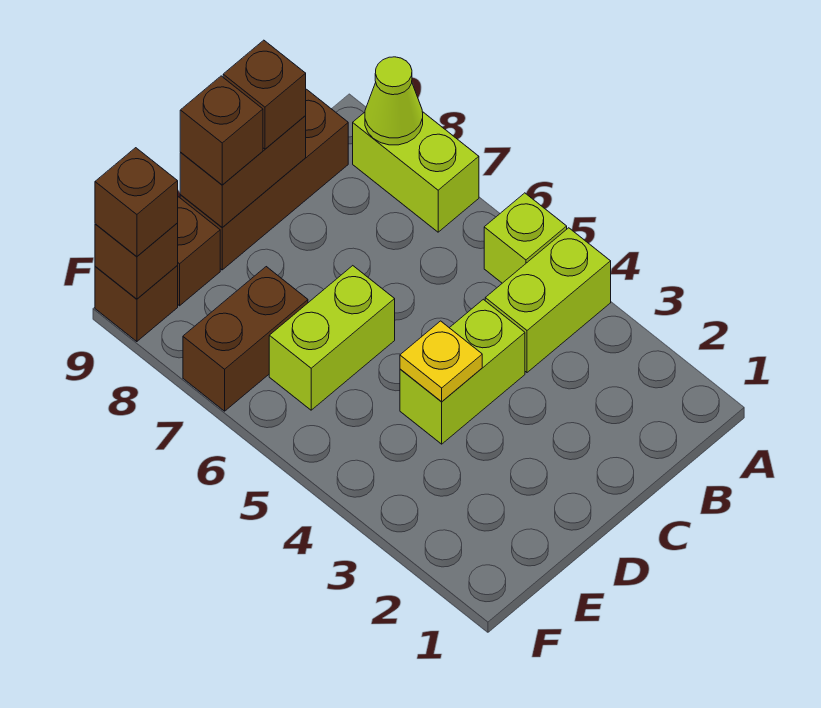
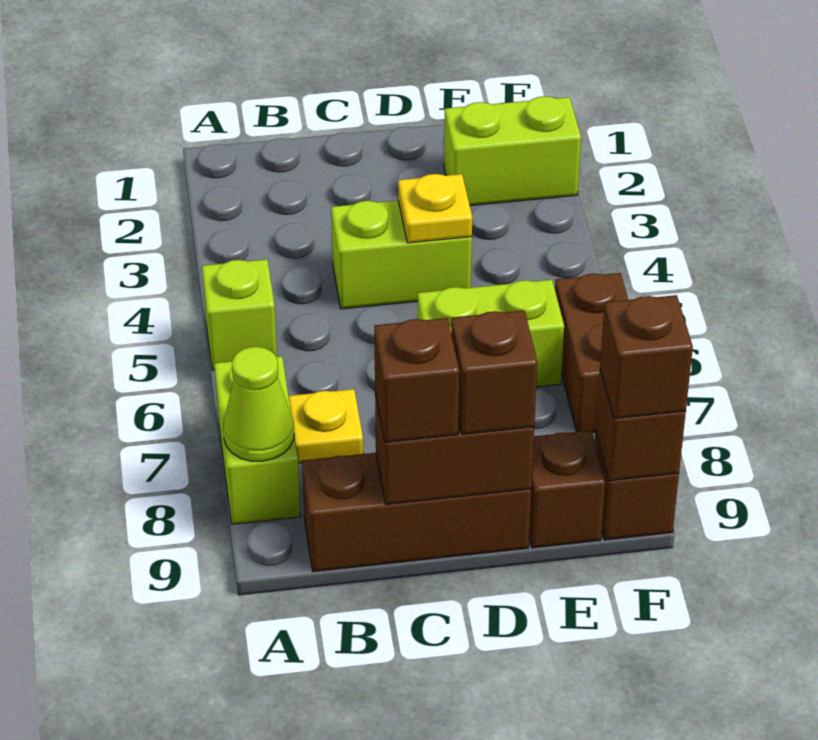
lime 1x2 brick [485,228,611,372] -> lime 1x2 brick moved to [444,96,581,205]
none -> yellow 1x1 plate [289,389,363,463]
brown 1x2 brick [183,267,308,411] -> brown 1x2 brick turned to [555,273,628,433]

